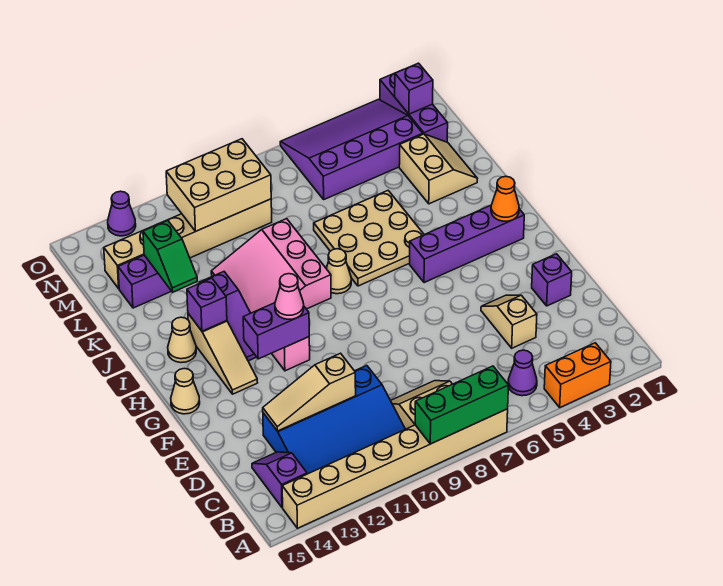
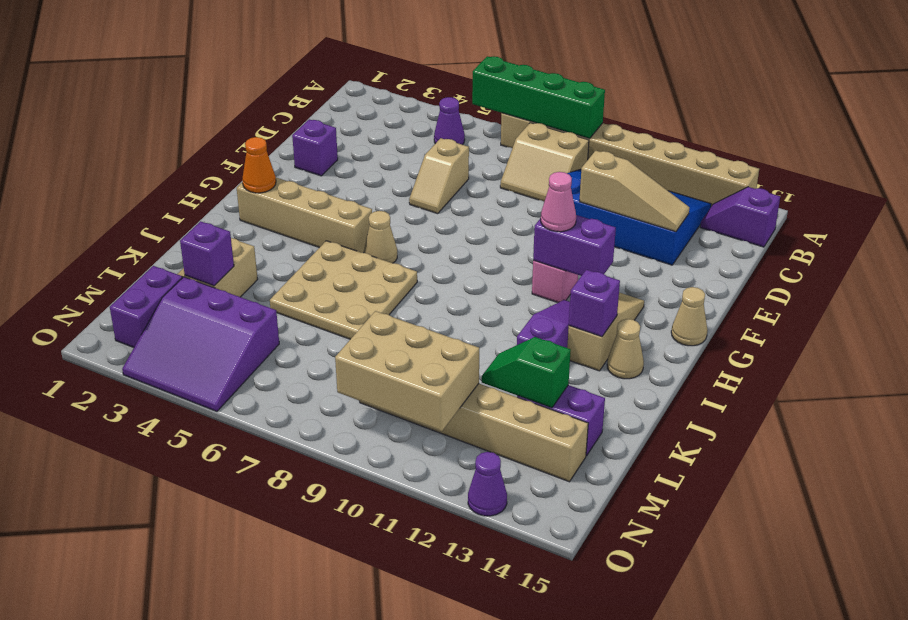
orange 1x2 brick [544,343,611,407] -> none
green 1x3 brick [415,366,508,444] -> green 1x4 brick [472,56,605,139]
purple 1x2 slope [252,452,307,508] -> purple 1x2 slope turned to [700,187,780,247]
tan 1x2 slope [481,295,537,348] -> tan 1x2 slope moved to [409,138,469,214]
purple 1x4 brick [410,205,524,283] -> tan 1x4 brick [237,178,372,253]
tan 1x1 cone [326,249,351,294] -> tan 1x1 cone moved to [364,211,397,263]
pink 3x3 slope [211,219,331,313] -> none
green 1x2 slope [143,221,197,292] -> green 1x2 slope turned to [482,337,571,408]
purple 1x3 brick [380,73,448,142] -> purple 1x2 brick [110,266,182,348]
purple 3x4 slope [280,99,423,199] -> purple 3x3 slope [122,277,279,411]
purple 1x1 brick [395,63,433,114] -> purple 1x1 brick moved to [180,221,234,286]

